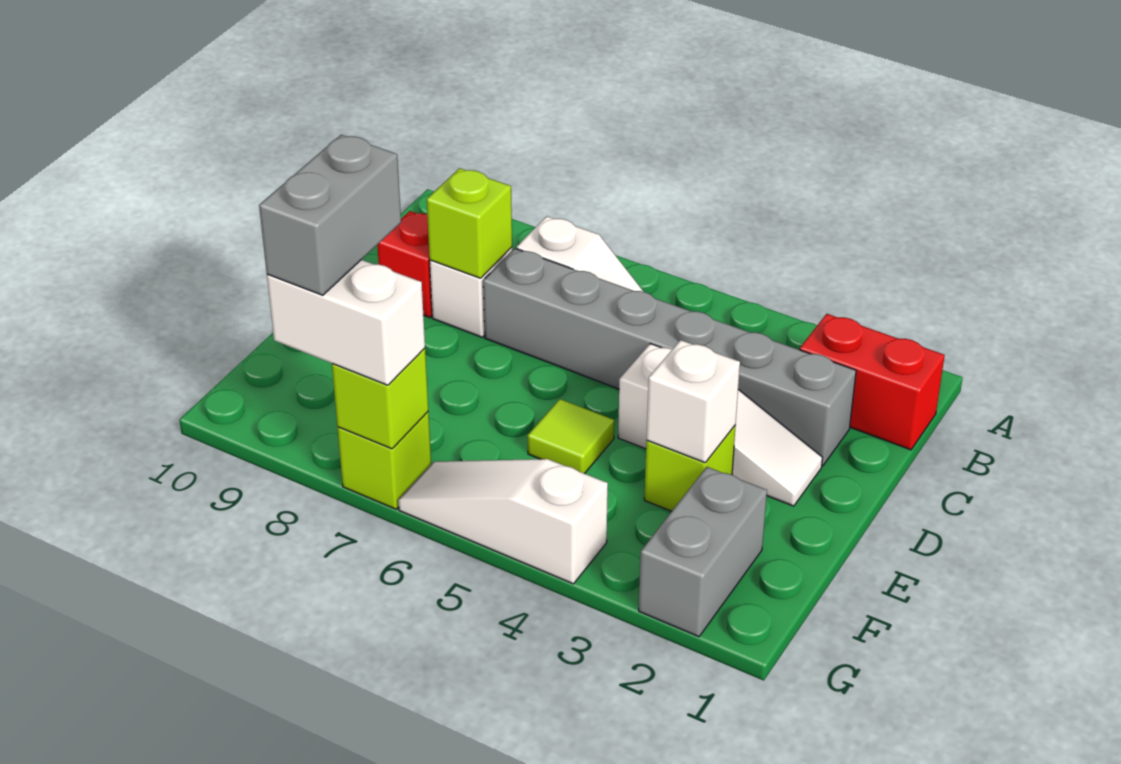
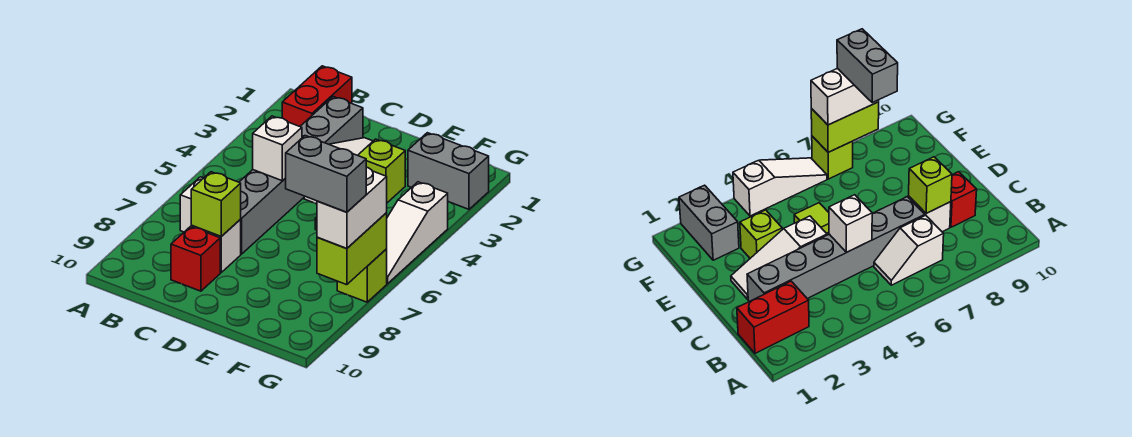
white 1x1 brick [646,340,740,463] -> white 1x1 brick moved to [253,116,302,181]
lime 1x1 brick [332,348,428,449] -> lime 1x2 brick [317,213,387,285]

